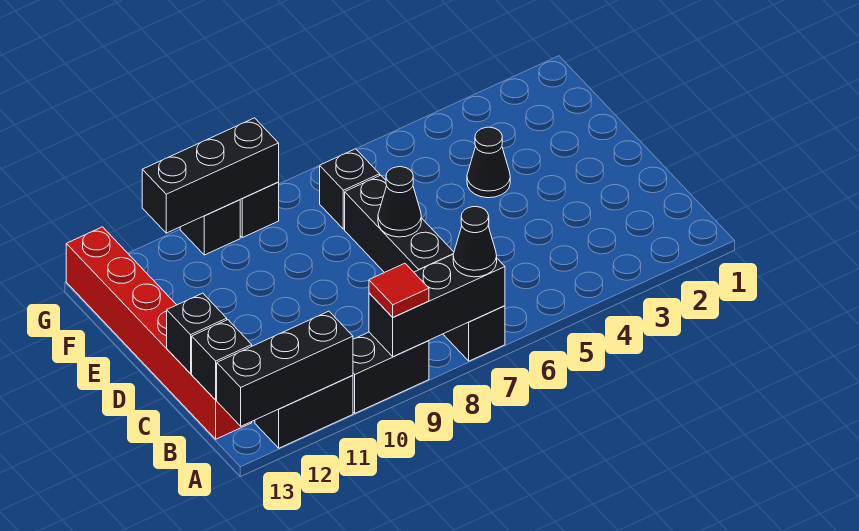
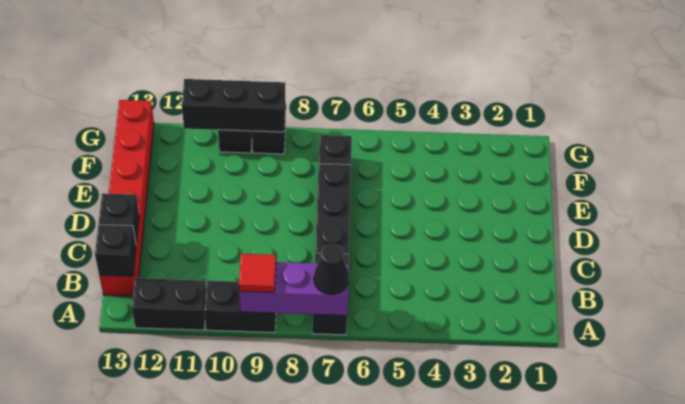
black 1x3 brick [369,255,505,357] -> purple 1x3 brick [239,262,349,315]
black 1x3 brick [217,311,353,426] -> none
black 1x1 cone [378,167,421,237] -> none
black 1x1 cone [467,127,510,198] -> none

